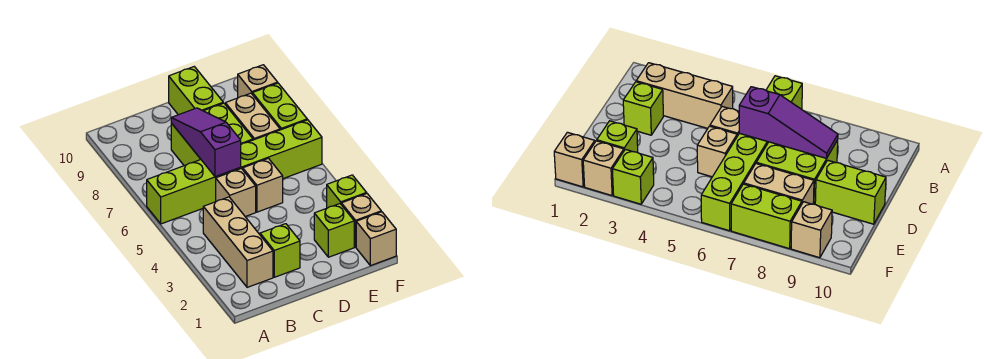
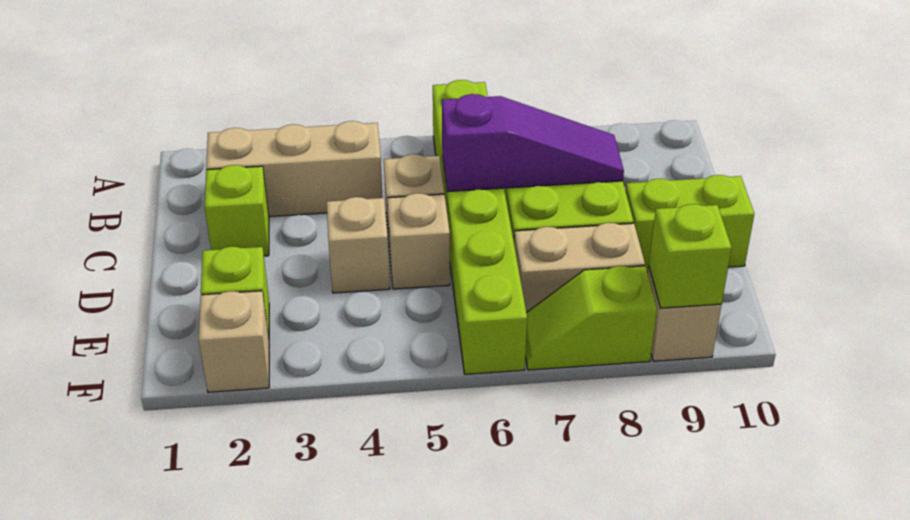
tan 1x1 brick [356,212,396,266] -> tan 1x1 brick moved to [327,197,390,293]
lime 1x1 brick [327,175,367,208] -> lime 1x1 brick moved to [649,204,732,308]
lime 1x2 brick [252,83,307,130] -> lime 1x2 slope [525,266,657,370]

